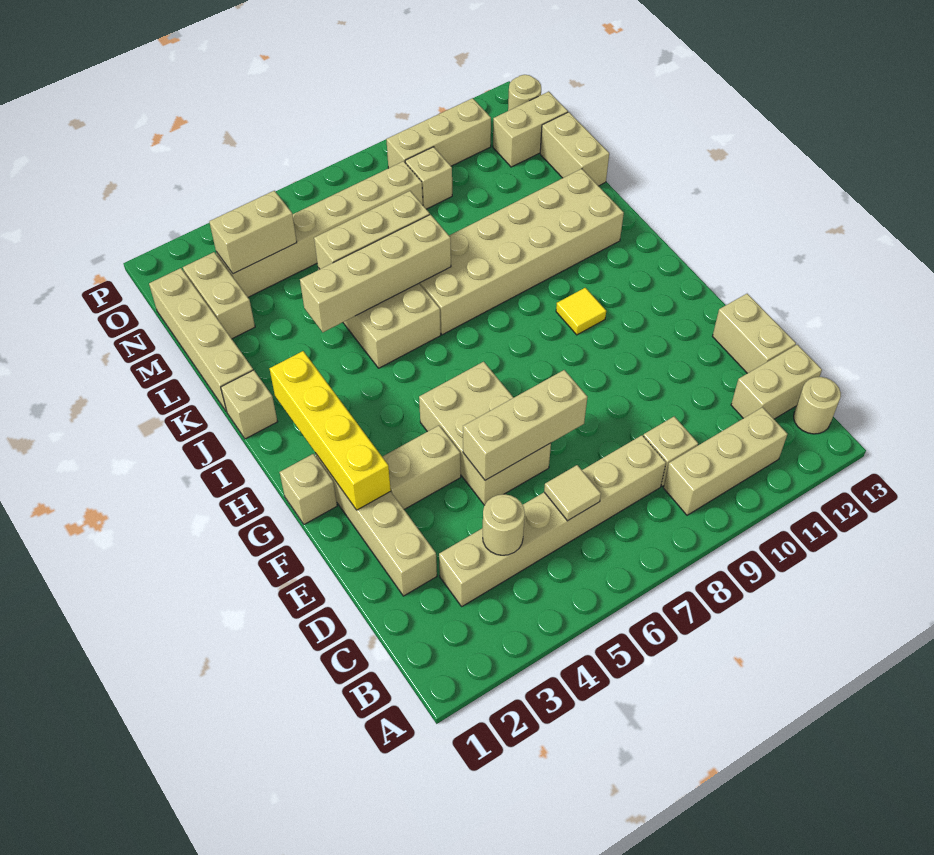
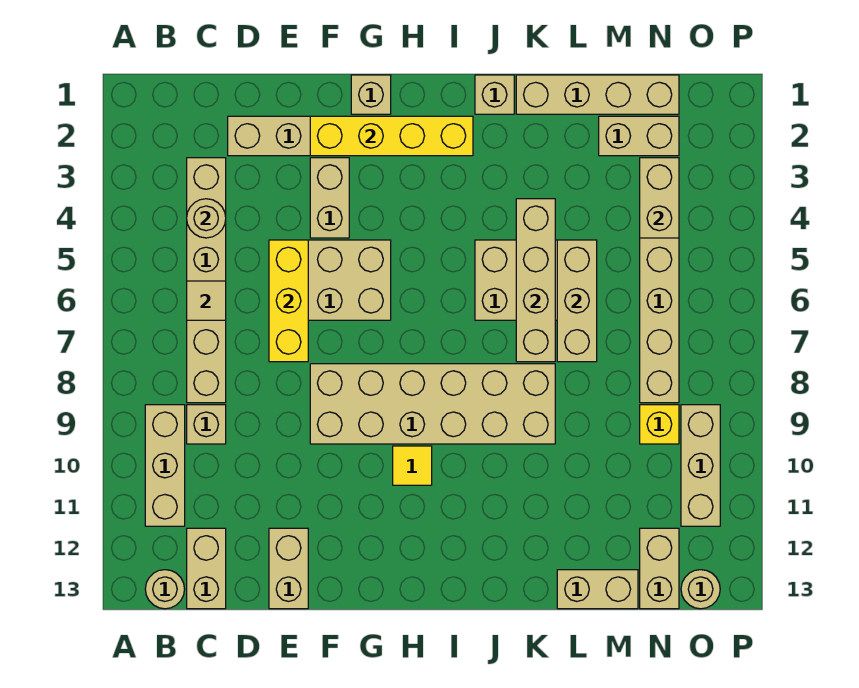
tan 1x2 brick [713,294,796,373] -> tan 1x2 brick turned to [269,528,308,609]
tan 1x3 brick [463,370,587,480] -> yellow 1x3 brick [269,240,308,362]
tan 2x6 brick [419,169,624,335] -> tan 2x6 brick turned to [310,364,555,444]
tan 1x1 brick [405,147,452,209] -> yellow 1x1 brick [640,405,679,444]

